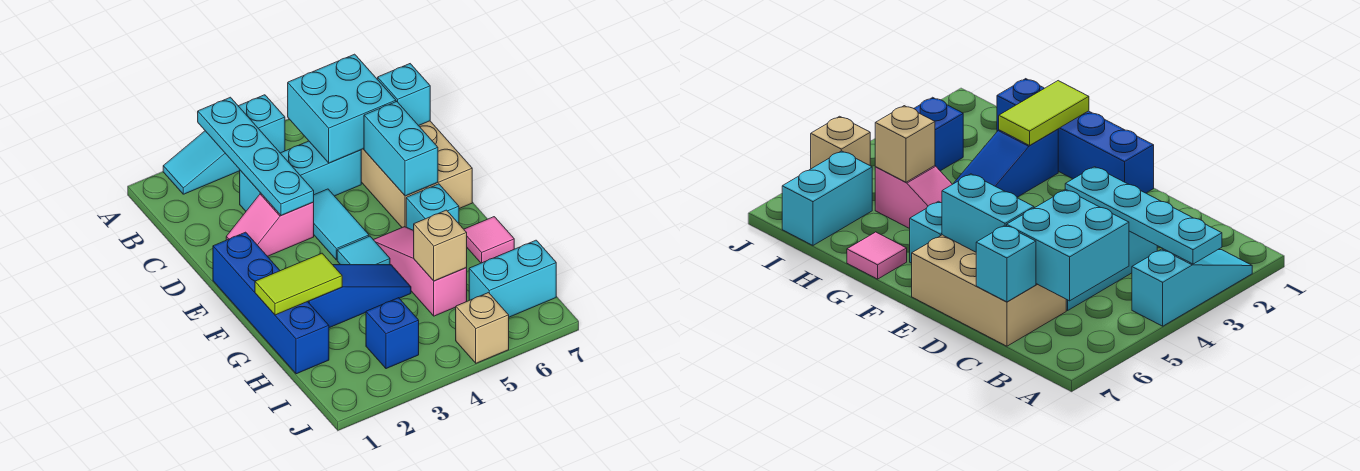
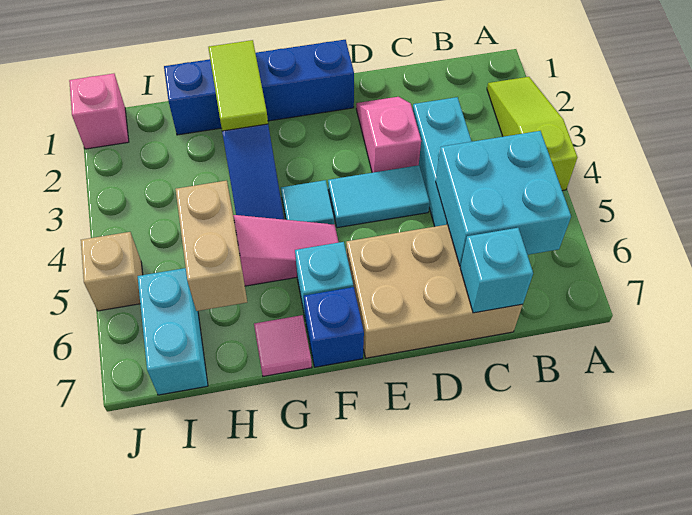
cyan 1x3 slope [163,95,285,194] -> lime 1x3 slope [487,77,577,191]
cyan 1x4 plate [198,97,314,215] -> none
cyan 1x2 brick [364,102,438,196] -> none
tan 1x1 brick [414,210,467,281] -> tan 1x2 brick [175,181,247,311]
blue 1x1 brick [366,298,419,369] -> blue 1x1 brick moved to [304,287,364,367]
none -> pink 1x1 brick [69,74,129,149]

